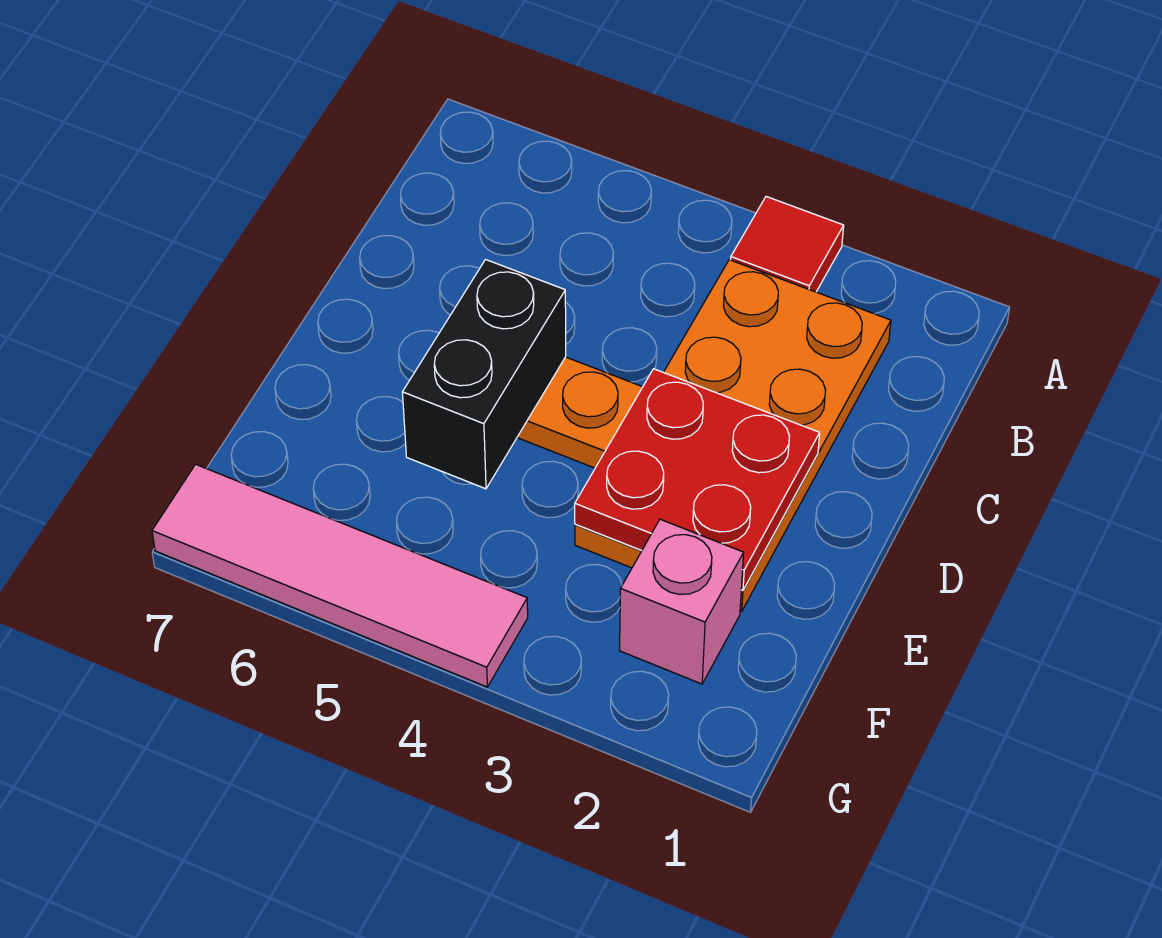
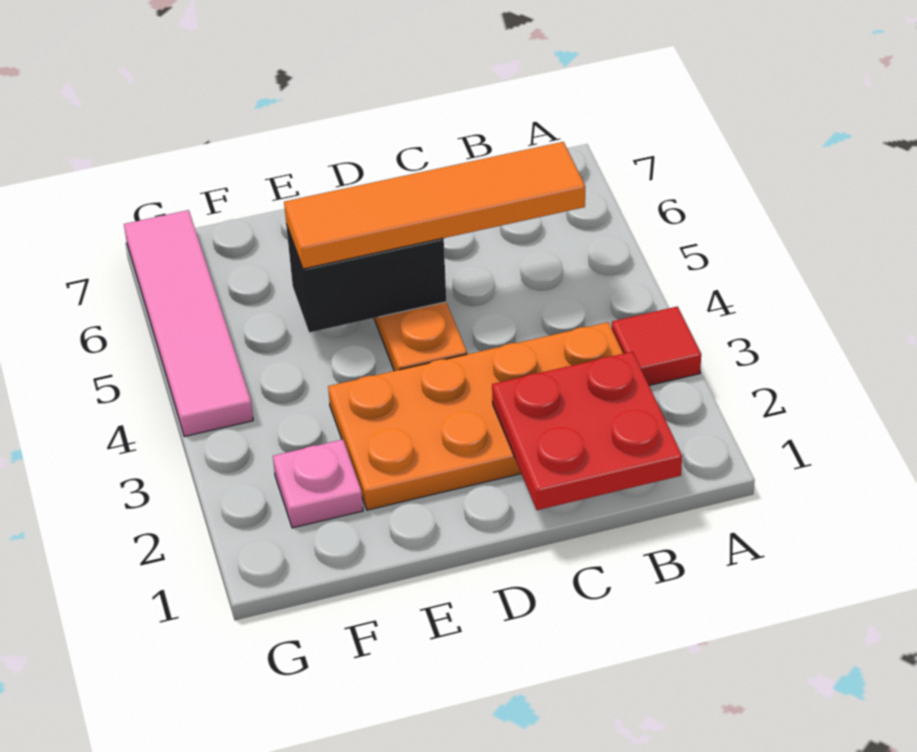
none -> orange 1x4 tile [284,142,585,269]
red 2x2 plate [575,369,820,591] -> red 2x2 plate moved to [492,352,682,510]
pink 1x1 brick [620,519,744,684] -> pink 1x1 plate [273,440,363,528]

